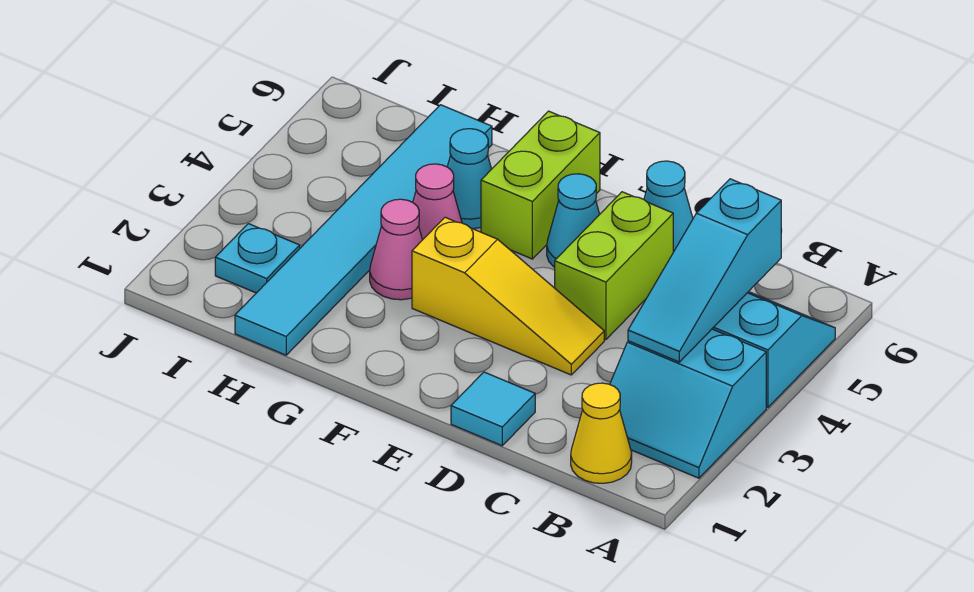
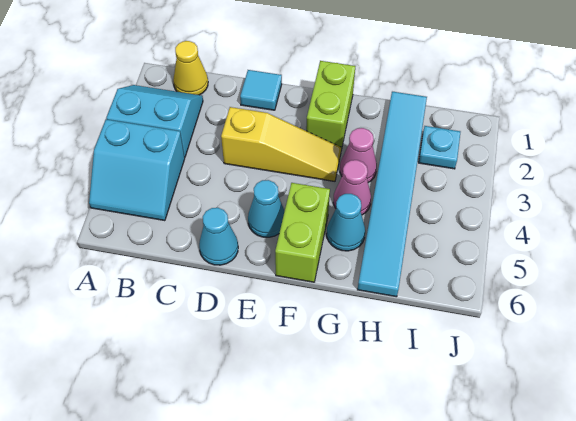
cyan 1x3 slope [628,179,781,362] -> none
yellow 1x3 slope [412,217,604,375] -> yellow 1x3 slope turned to [221,107,341,181]
lime 1x2 brick [555,192,673,340] -> lime 1x2 brick moved to [306,61,355,149]

